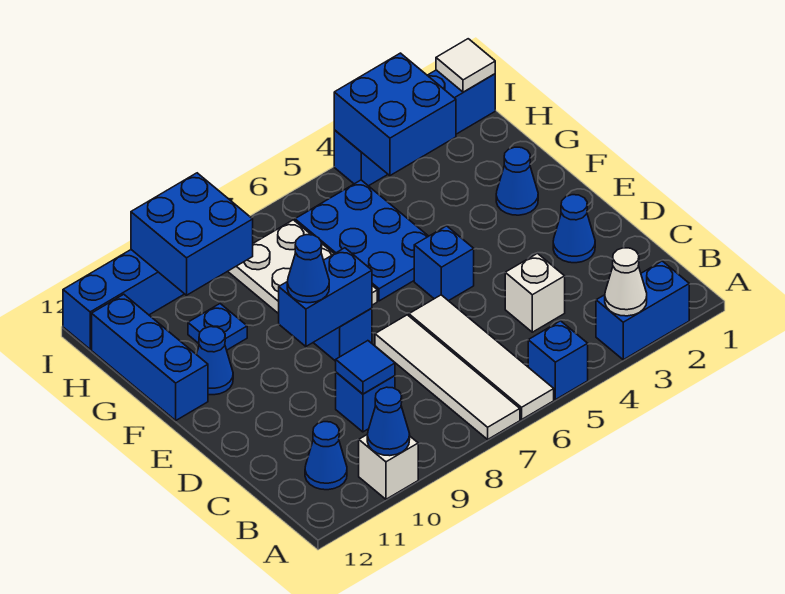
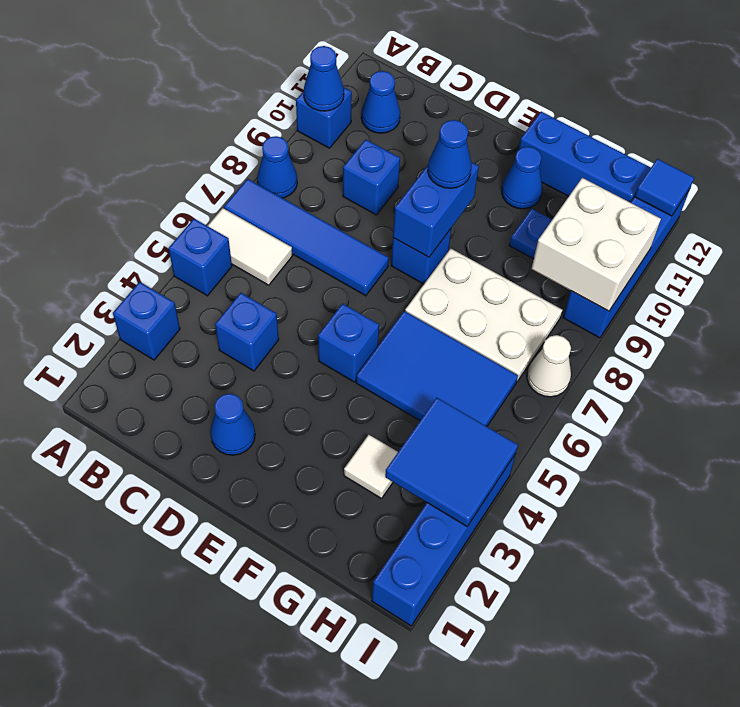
blue 1x2 brick [596,261,689,360] -> blue 1x1 brick [113,282,180,360]
white 1x1 cone [605,248,647,316] -> white 1x1 cone moved to [527,335,571,397]
white 1x4 tile [409,295,554,420] -> white 1x2 tile [208,208,292,285]
white 1x4 tile [375,315,520,439] -> blue 1x4 tile [224,179,389,296]
white 1x1 brick [359,434,418,499] -> blue 1x1 brick [296,87,352,148]
white 1x1 brick [505,254,565,332] -> blue 1x1 brick [215,293,279,371]
blue 1x1 tile [336,341,395,394] -> blue 1x1 tile moved to [635,159,694,216]
blue 1x1 cone [496,147,538,215] -> blue 1x1 cone moved to [257,136,297,198]
blue 2x3 plate [295,180,428,301] -> blue 2x3 tile [356,311,518,426]
blue 2x2 brick [334,53,456,176] -> blue 2x2 tile [385,398,518,526]
blue 2x2 brick [131,173,253,295] -> white 2x2 brick [532,178,661,311]
white 1x1 tile [436,39,495,92] -> white 1x1 tile moved to [344,435,398,499]

